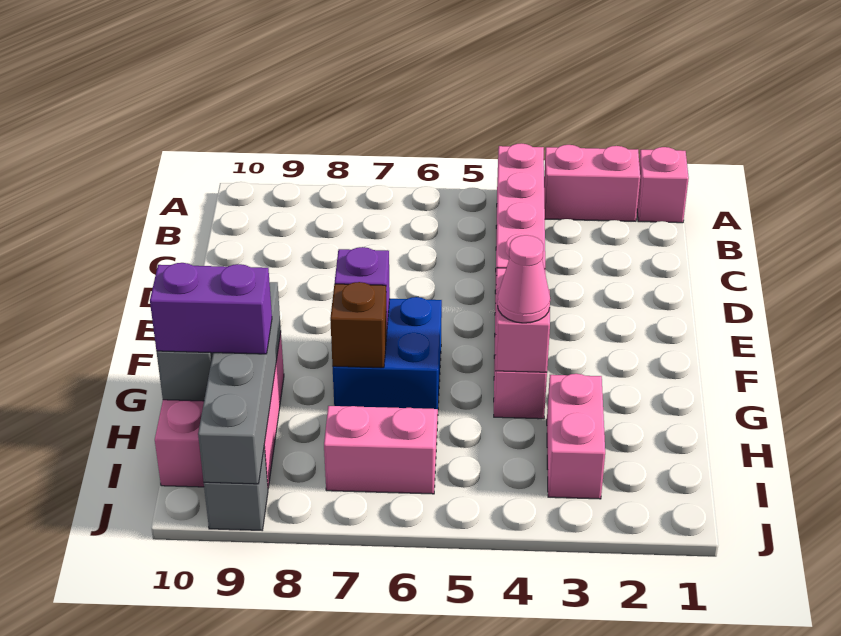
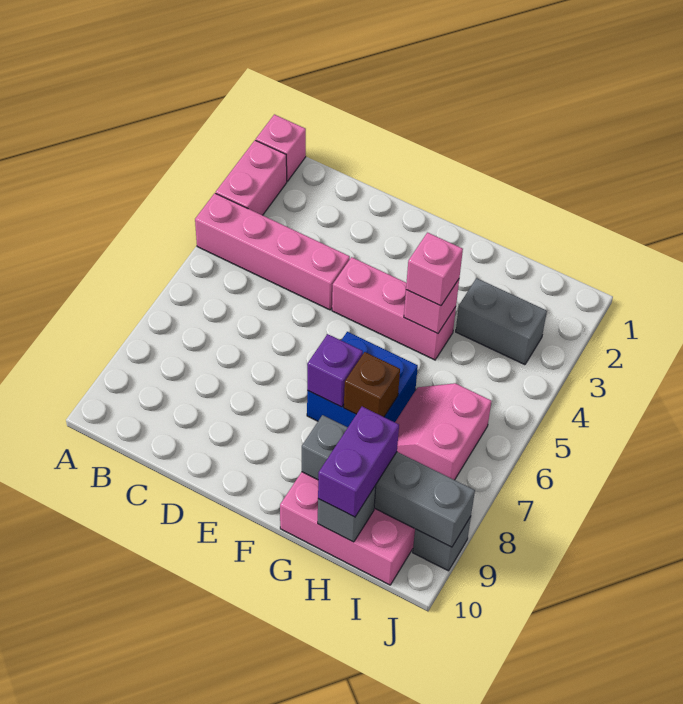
pink 1x1 cone [497,235,550,323] -> pink 1x1 brick [406,233,463,306]
pink 1x2 brick [547,374,605,499] -> grey 1x2 brick [456,278,547,365]

